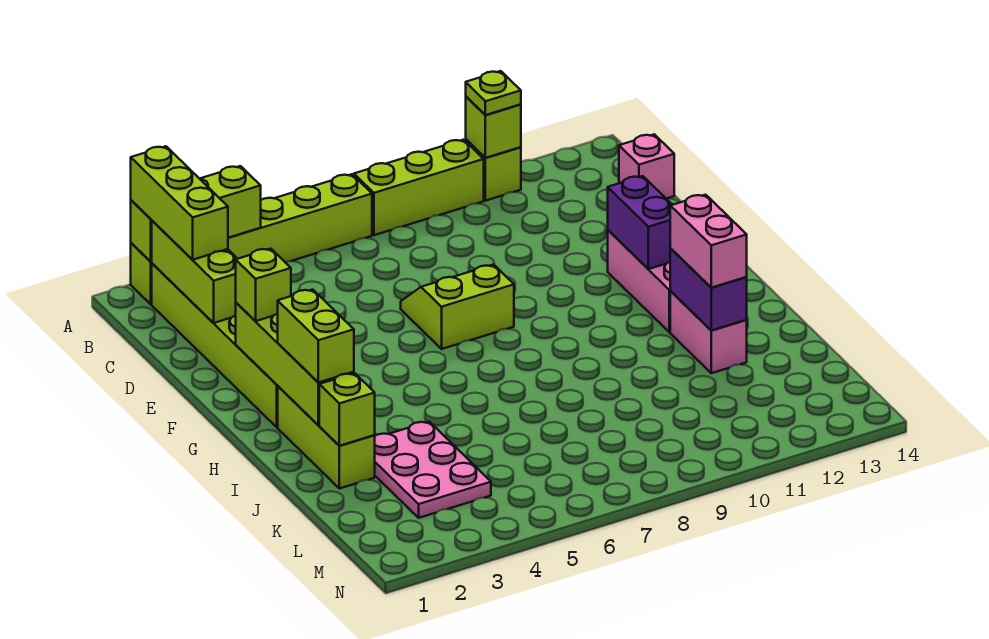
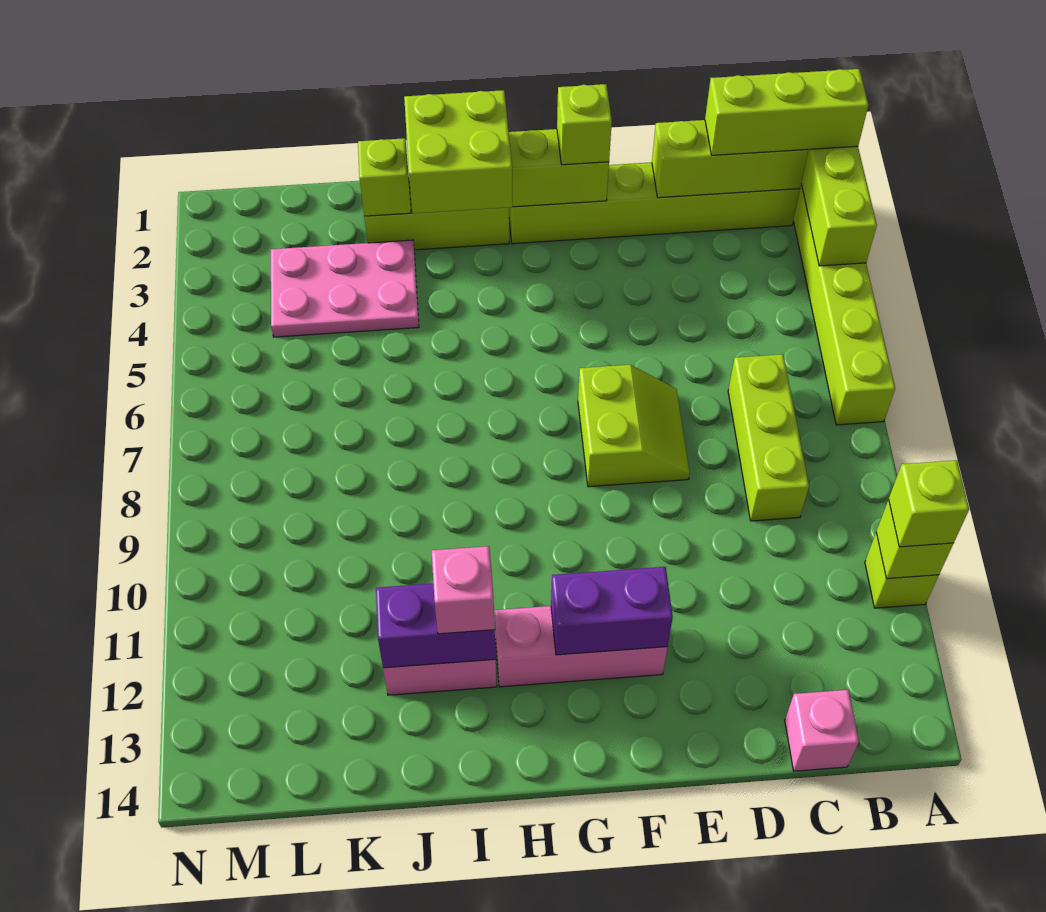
lime 1x3 brick [354,140,484,235] -> lime 1x3 brick moved to [728,354,809,521]
lime 1x1 plate [466,71,521,115] -> lime 1x1 brick [889,460,969,547]
lime 1x2 brick [278,290,354,383] -> lime 2x2 brick [404,90,513,214]
pink 1x2 brick [670,195,747,288] -> pink 1x1 brick [432,546,495,634]

